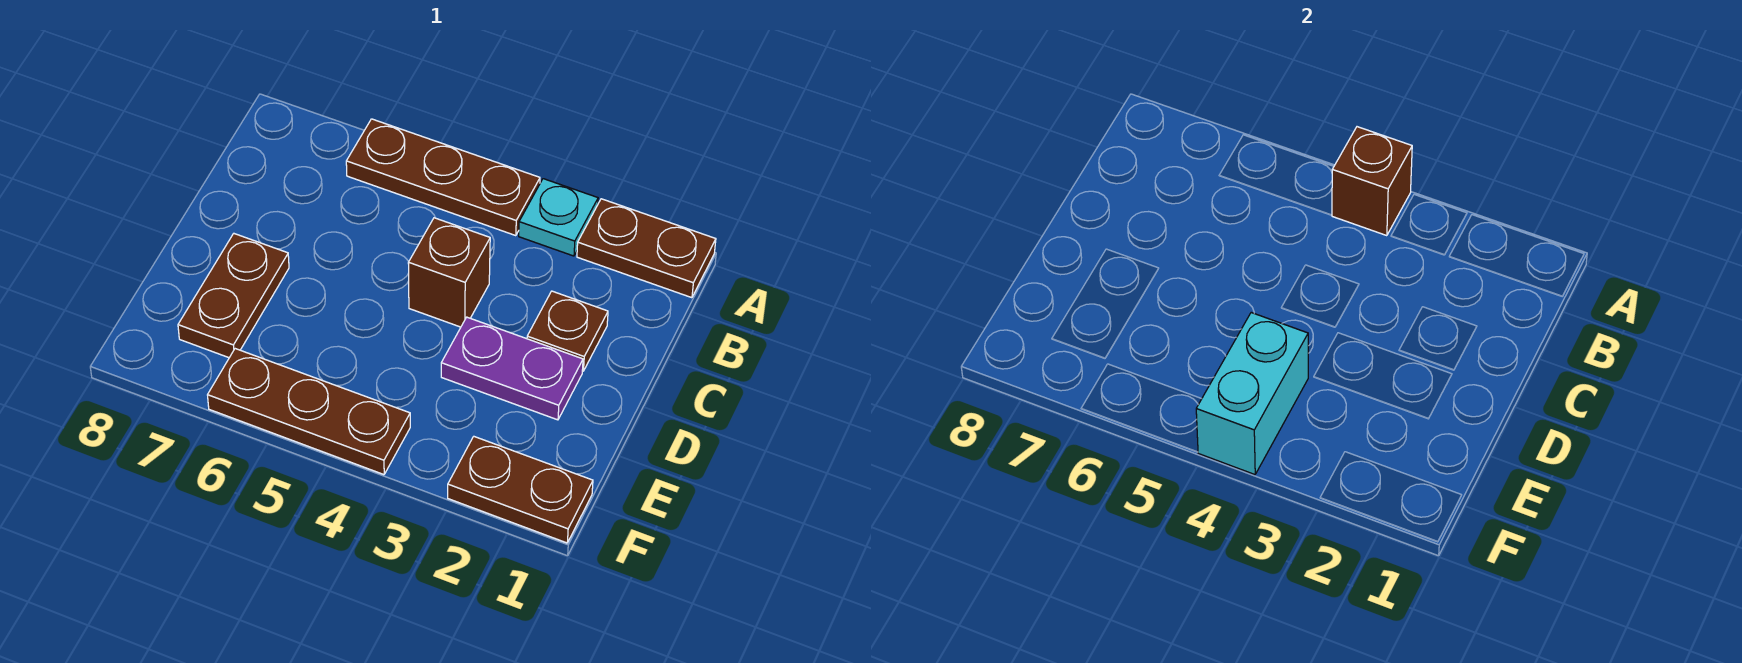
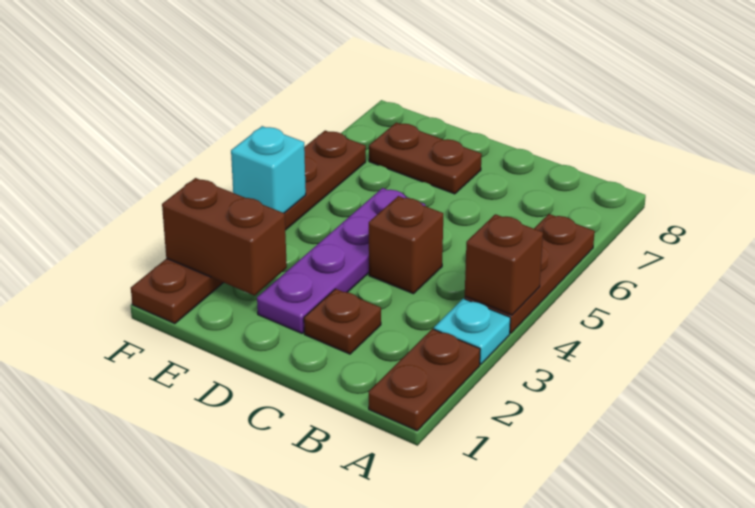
purple 1x2 plate [441,317,583,420] -> purple 1x4 plate [257,188,425,333]
none -> brown 1x2 brick [162,178,287,295]
cyan 1x2 brick [1196,313,1308,475] -> cyan 1x1 brick [231,126,306,213]

